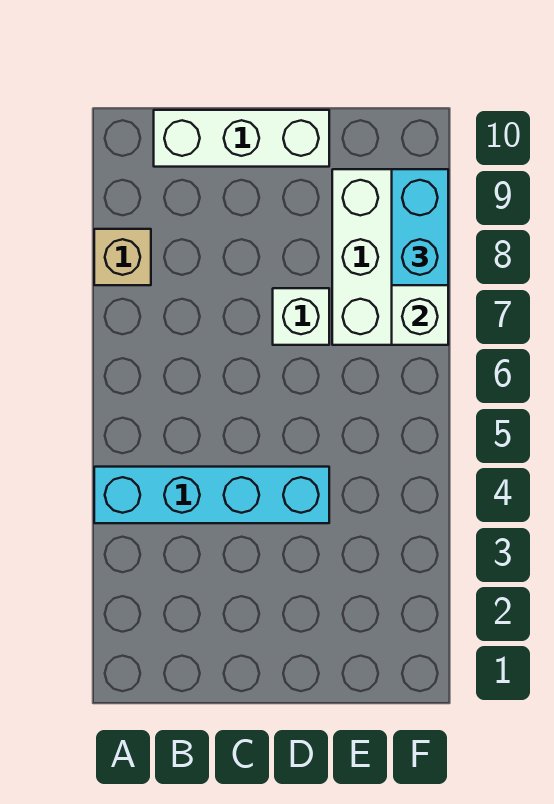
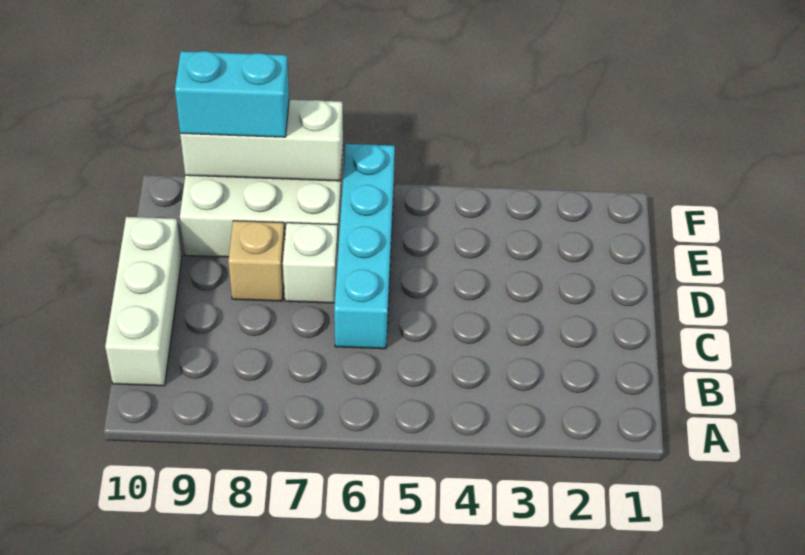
cyan 1x4 brick [94,467,329,523] -> cyan 1x4 brick moved to [334,144,395,349]
tan 1x1 brick [94,229,151,285] -> tan 1x1 brick moved to [228,221,285,301]

